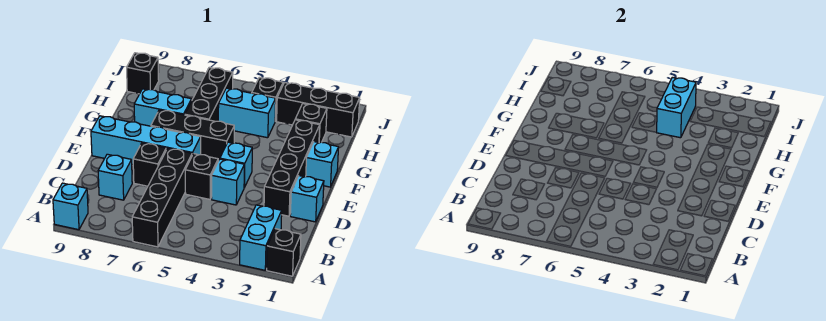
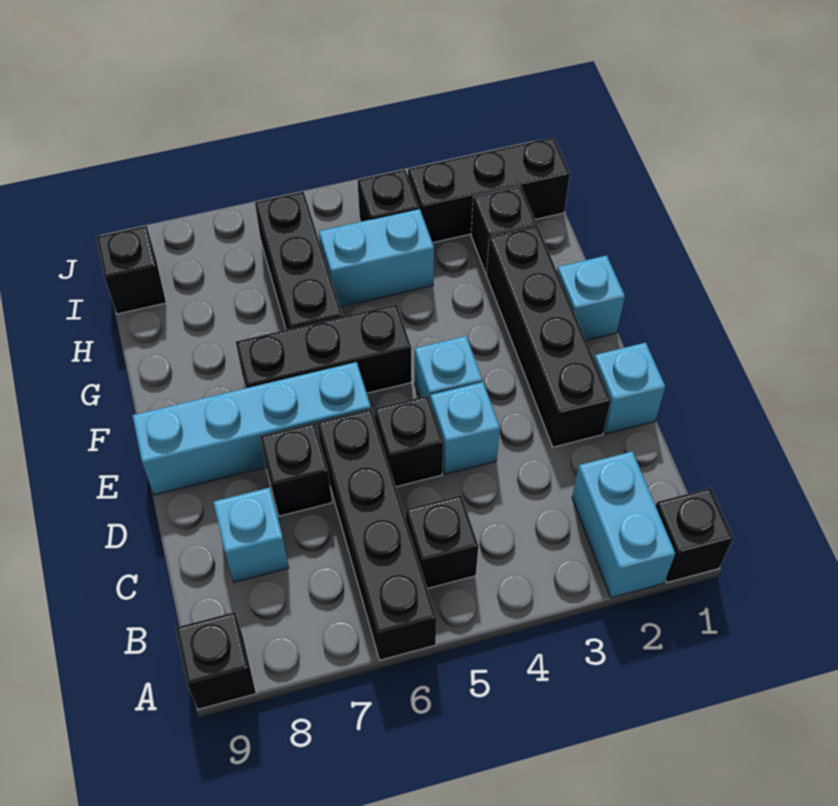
cyan 1x1 brick [53,183,88,230] -> black 1x1 brick [176,612,256,709]
none -> black 1x1 brick [406,495,478,589]
cyan 1x2 brick [134,89,192,126] -> none
cyan 1x2 brick [657,77,696,138] -> none

